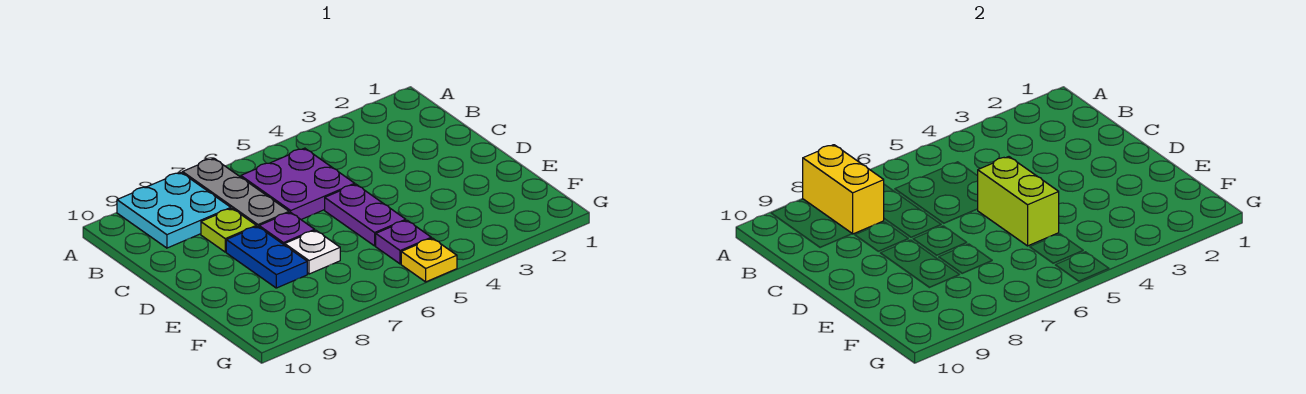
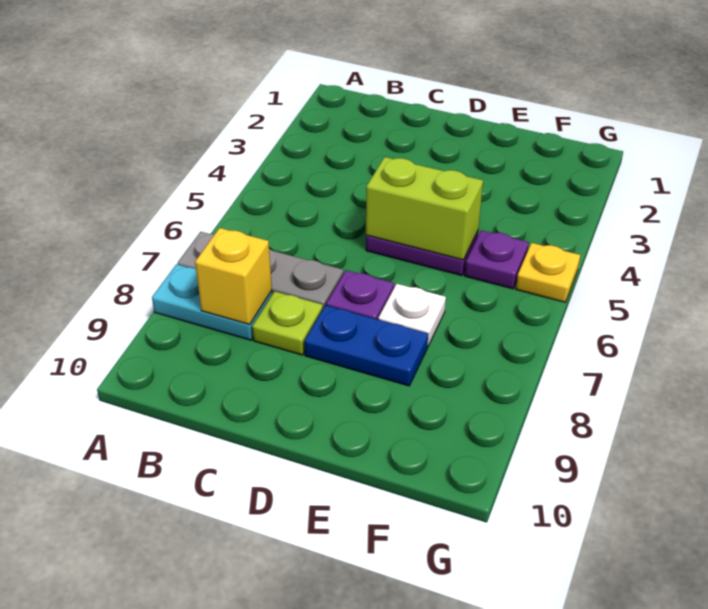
cyan 2x2 plate [117,172,231,248] -> cyan 1x2 plate [152,264,272,340]
yellow 1x2 brick [803,145,884,234] -> yellow 1x1 brick [195,228,272,324]
purple 2x2 plate [241,148,355,219] -> none

